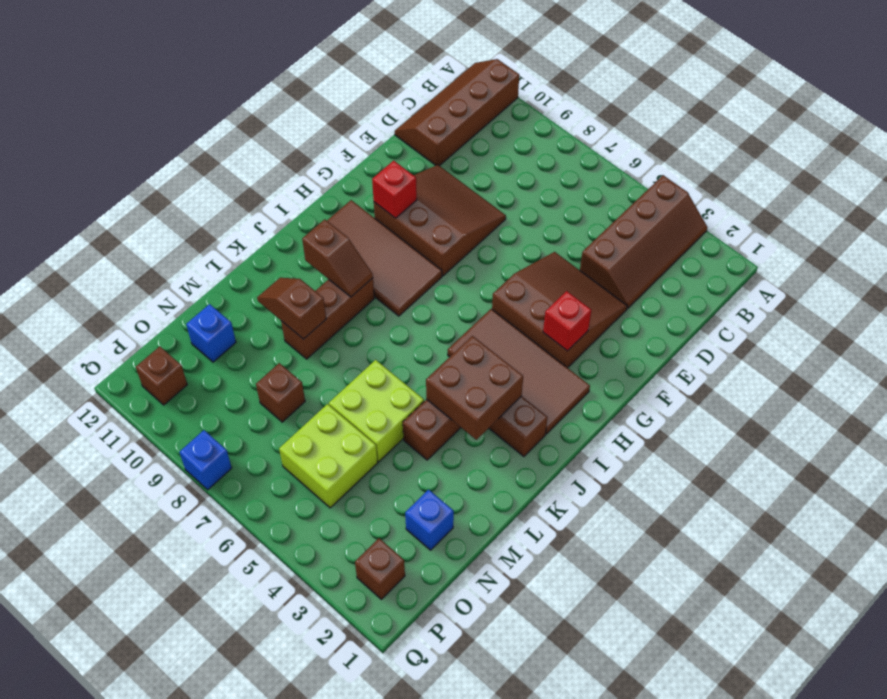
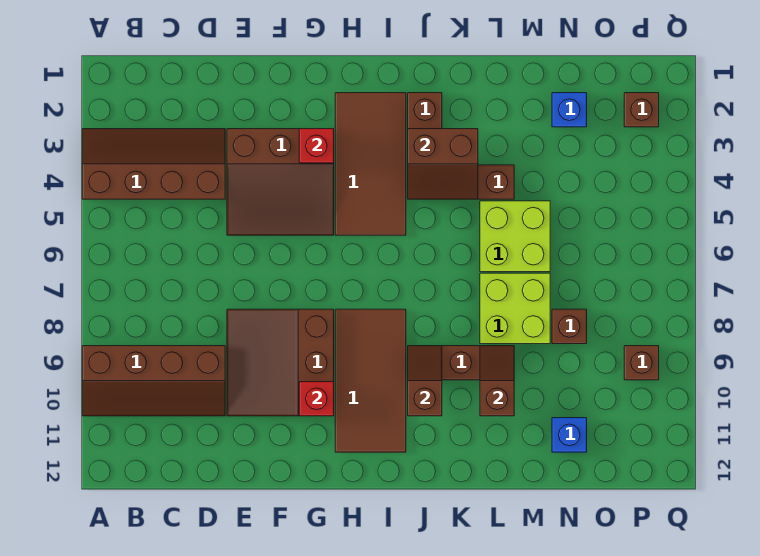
brown 2x4 slope [395,59,519,166] -> brown 2x4 slope moved to [82,346,225,416]
brown 3x3 slope [492,252,627,368] -> brown 3x3 slope turned to [227,129,334,235]
brown 2x2 brick [426,336,523,440] -> brown 2x2 slope [408,129,478,199]
brown 1x2 slope [257,278,326,339] -> brown 1x2 slope turned to [480,346,514,416]
lime 2x2 brick [279,404,378,508] -> lime 2x2 brick moved to [480,273,550,344]
brown 1x1 brick [136,346,187,405] -> brown 1x1 brick moved to [624,346,659,380]
blue 1x1 brick [180,430,232,490] -> none

